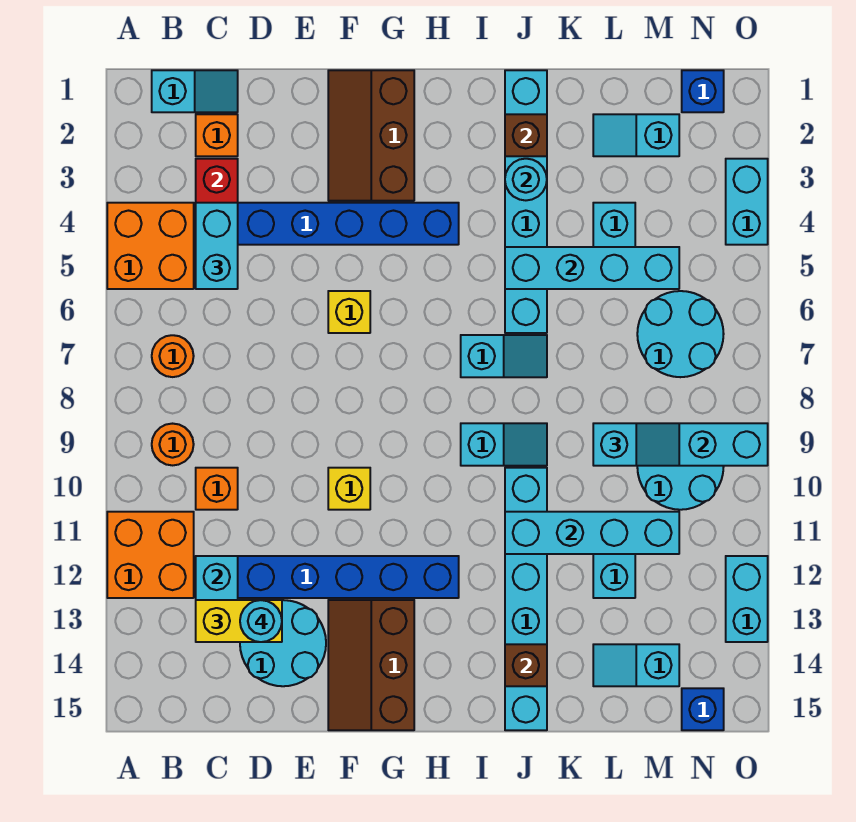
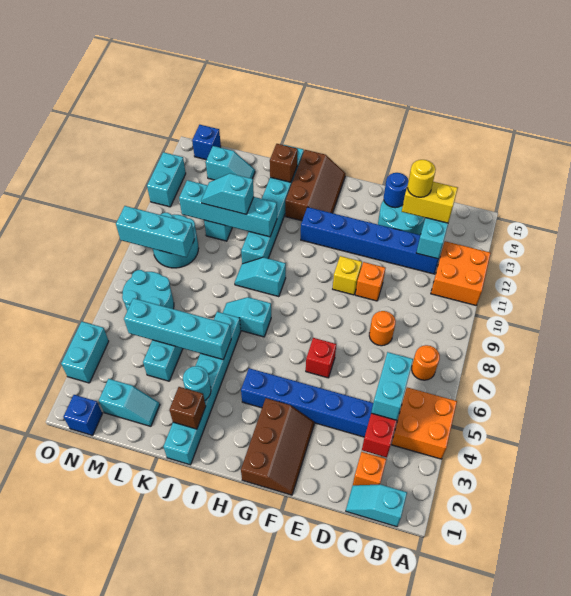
orange 1x1 round brick [152,424,194,465] -> orange 1x1 round brick moved to [369,311,396,346]
orange 1x1 brick [196,468,238,510] -> orange 1x1 brick moved to [356,262,385,301]
cyan 1x1 round brick [240,600,282,642] -> yellow 1x1 round brick [408,160,436,197]
none -> blue 1x1 round brick [384,173,409,208]
yellow 1x1 brick [328,291,370,333] -> red 1x1 brick [306,338,336,378]
brown 2x3 slope [328,600,414,730] -> brown 2x3 slope moved to [285,150,345,221]
cyan 1x2 slope [593,423,679,466] -> cyan 1x2 slope moved to [201,173,254,215]

